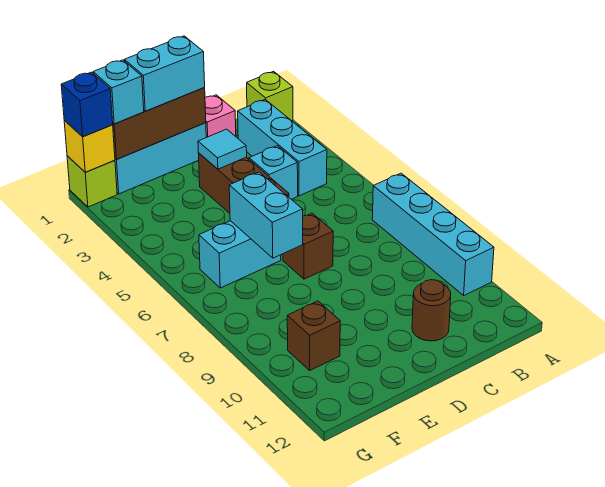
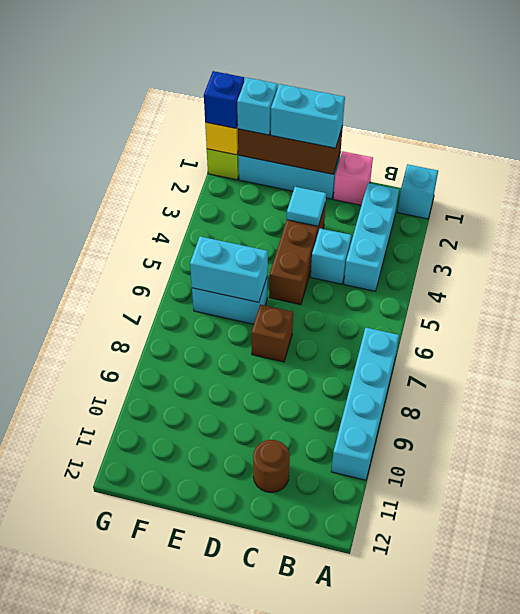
lime 1x1 brick [247,71,293,121] -> cyan 1x1 brick [398,164,438,219]
cyan 1x2 brick [229,172,303,258] -> cyan 1x2 brick turned to [190,236,268,302]
brown 1x1 brick [287,301,340,370] -> none

